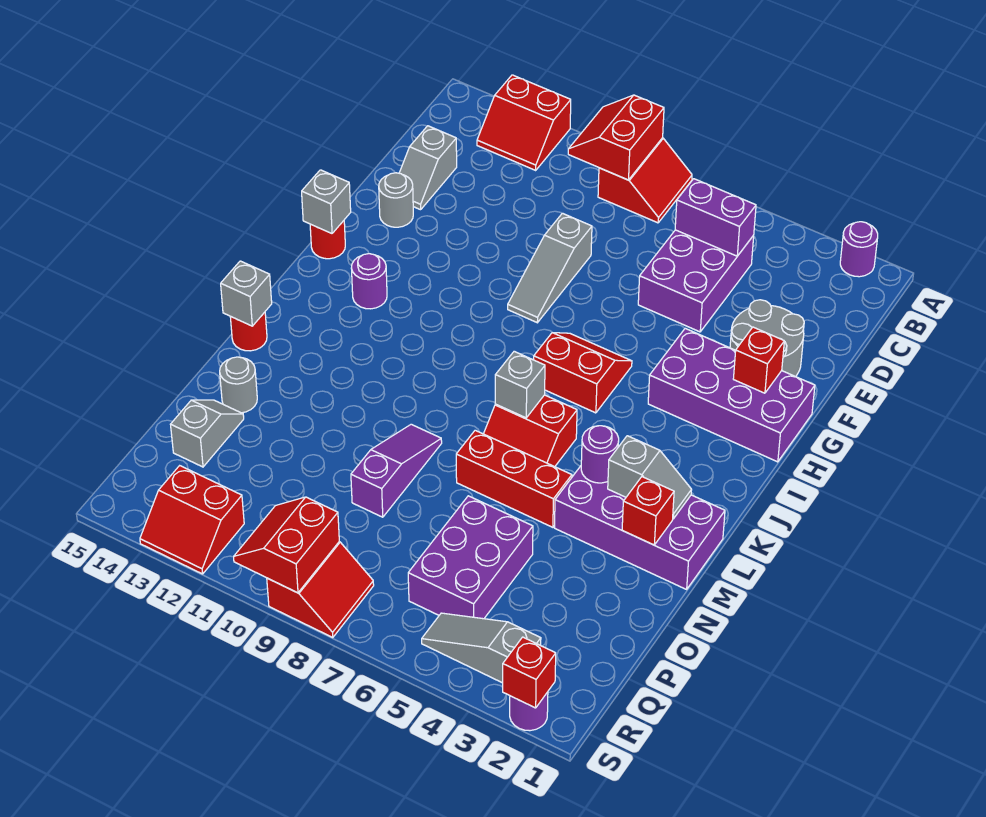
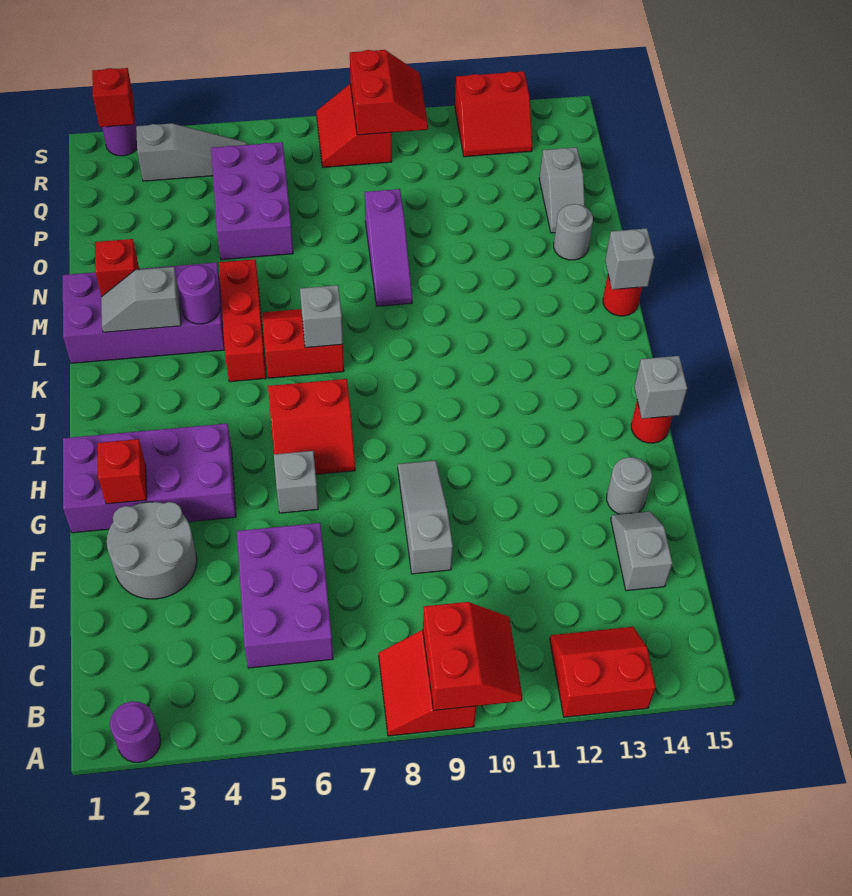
purple 1x2 brick [675,179,756,256] -> none
none -> grey 1x1 brick [274,451,318,513]
purple 1x1 round brick [351,254,387,309] -> none
red 1x3 brick [456,430,572,527] -> red 1x3 brick turned to [219,259,266,382]
red 2x2 slope [140,466,244,574] -> red 2x2 slope turned to [455,71,532,157]

